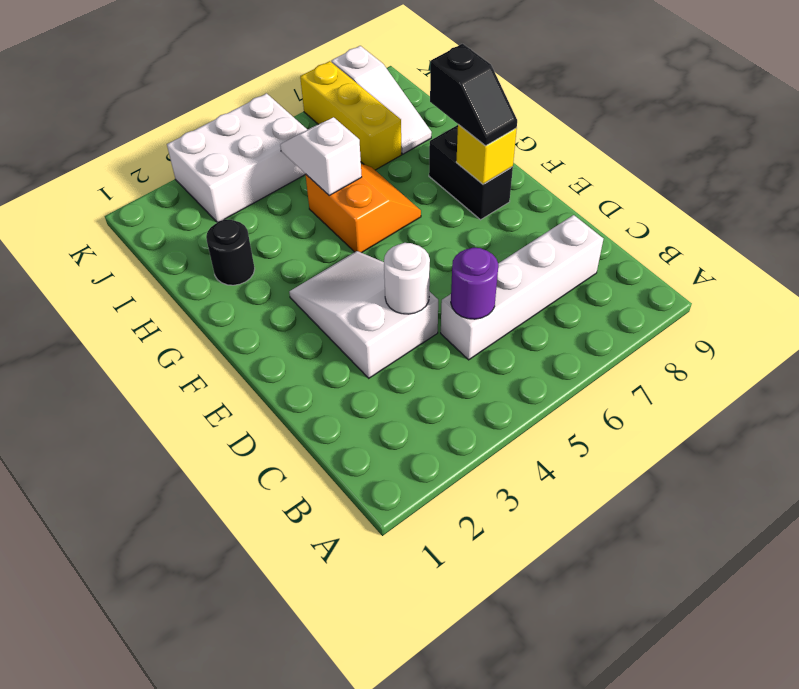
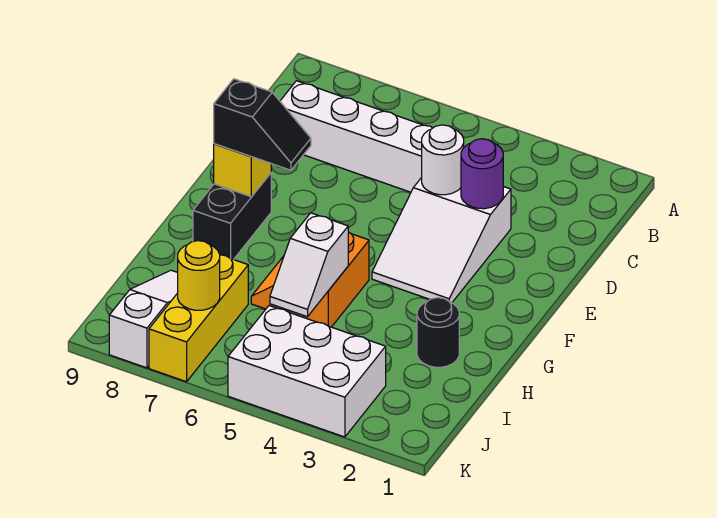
purple 1x1 round brick [451,248,498,319] -> purple 1x1 round brick moved to [461,139,503,209]
black 1x2 slope [430,44,517,146] -> black 1x2 slope turned to [214,79,311,170]
none -> yellow 1x1 round brick [178,241,220,310]

